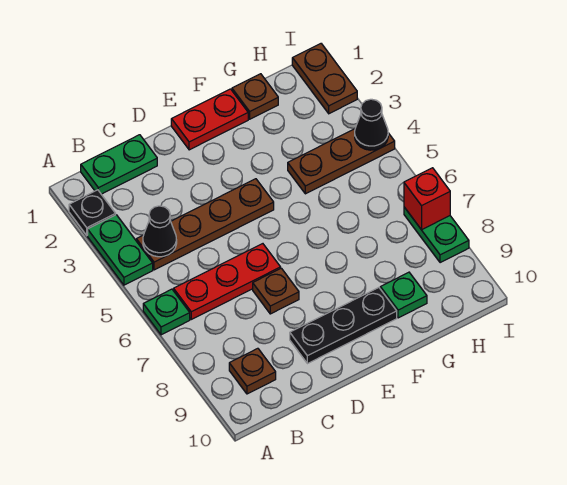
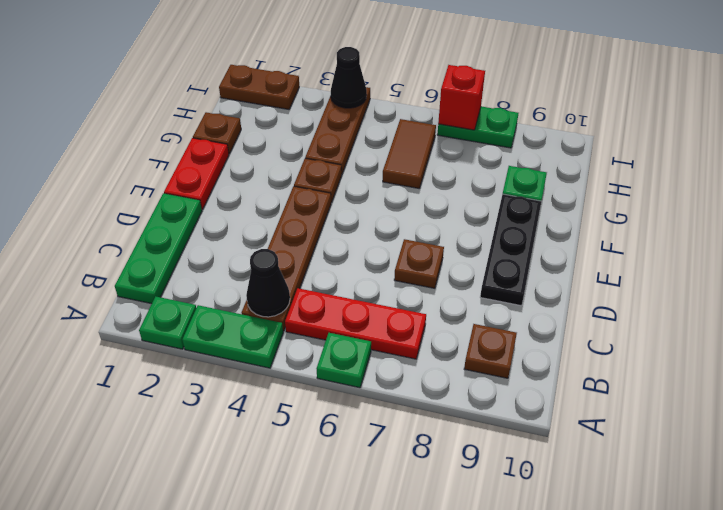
black 1x1 plate [69,190,116,235] -> green 1x1 plate [139,296,196,349]
green 1x2 plate [81,135,157,194] -> green 1x3 plate [115,193,202,304]
red 1x3 plate [174,244,281,319] -> red 1x3 plate turned to [285,288,426,359]
none -> brown 1x1 plate [294,158,342,203]
none -> brown 1x2 tile [383,119,436,188]

